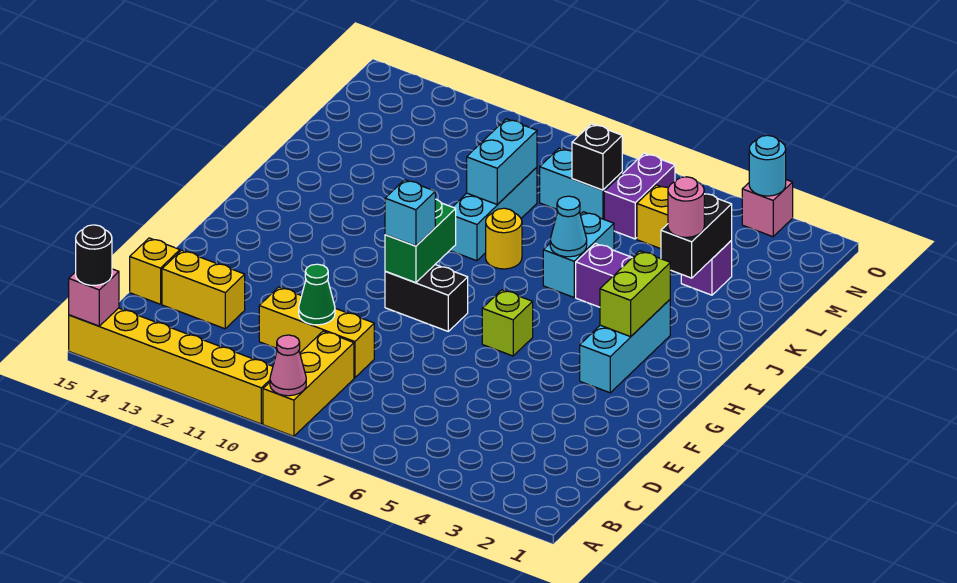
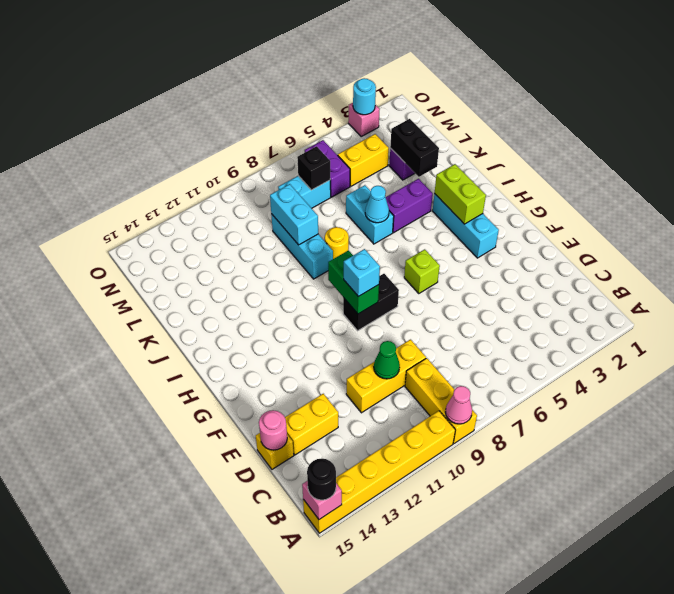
pink 1x1 round brick [668,177,704,237] -> pink 1x1 round brick moved to [259,410,287,450]

